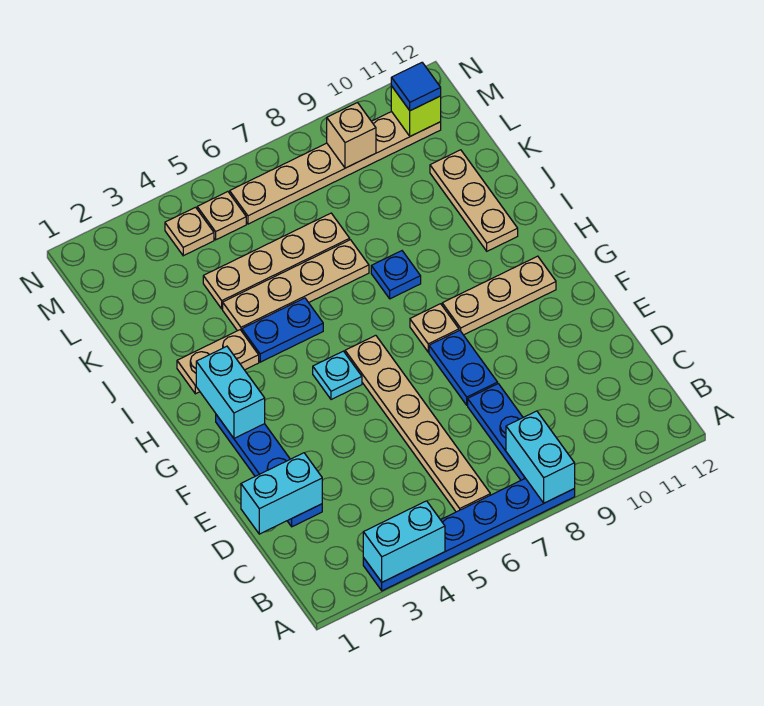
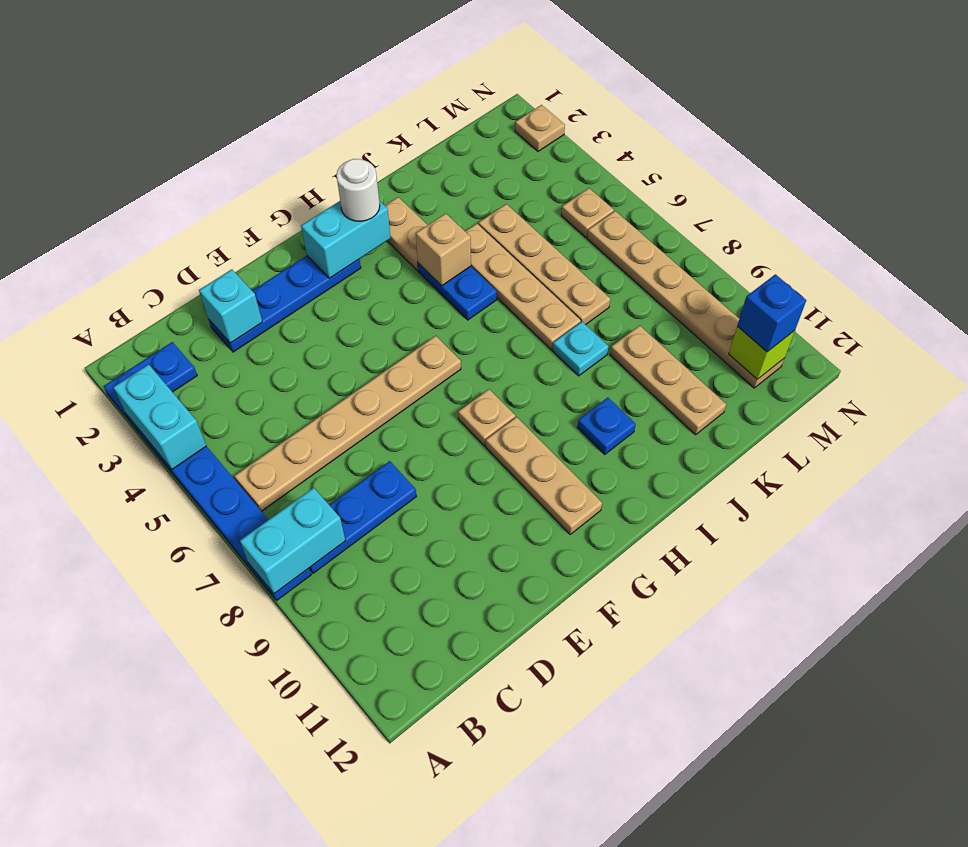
cyan 1x2 brick [241,453,322,534] -> cyan 1x1 brick [199,269,262,343]
blue 1x2 plate [429,330,498,405] -> blue 1x2 plate moved to [104,342,197,420]
cyan 1x1 plate [313,351,362,400] -> cyan 1x1 plate moved to [552,322,608,376]
none -> white 1x1 round brick [336,159,380,221]
blue 1x1 plate [371,251,421,299] -> blue 1x1 plate moved to [577,398,636,454]
tan 1x3 plate [430,150,518,251] -> tan 1x3 plate turned to [610,325,726,435]
tan 1x1 plate [165,207,214,256] -> tan 1x1 plate moved to [515,105,565,151]
tan 1x1 brick [327,103,376,168] -> tan 1x1 brick moved to [416,213,471,286]
blue 1x1 tile [391,63,441,111] -> blue 1x1 brick [737,274,806,352]

